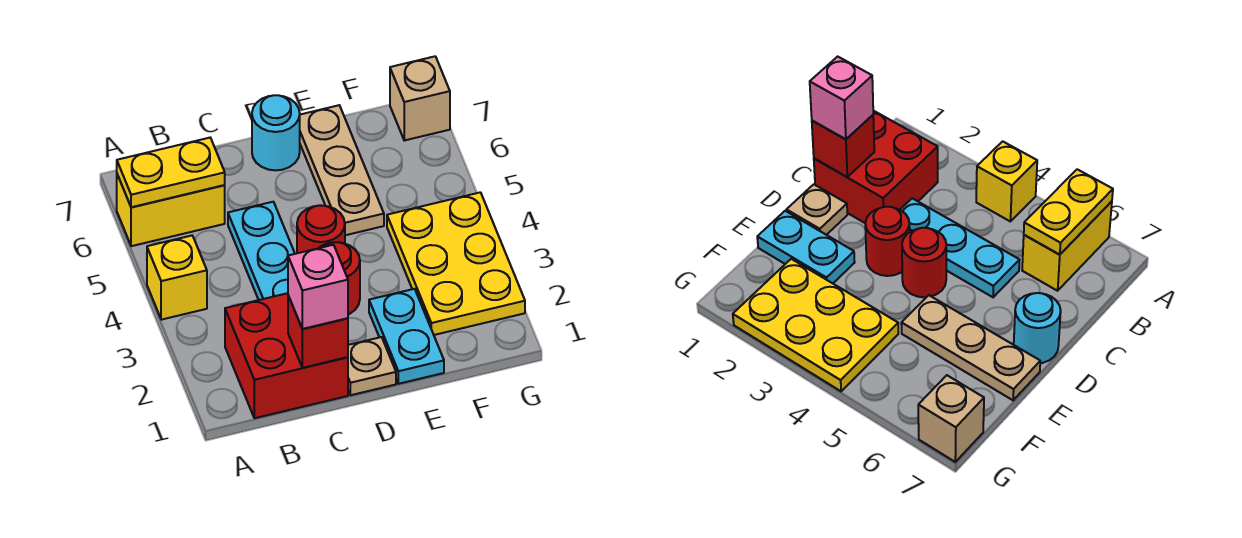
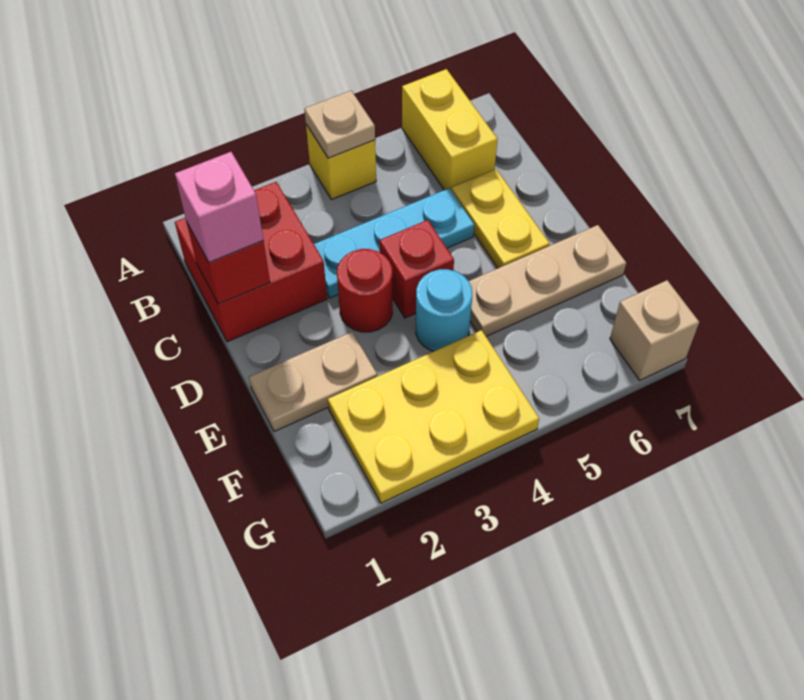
yellow 1x2 plate [117,138,225,207] -> yellow 1x2 plate moved to [451,169,550,268]
tan 1x1 plate [348,337,396,395] -> tan 1x1 plate moved to [304,91,375,158]
red 1x1 round brick [297,205,345,253] -> red 1x1 brick [379,220,454,318]
cyan 1x1 round brick [252,95,300,170] -> cyan 1x1 round brick moved to [416,269,472,351]
cyan 1x2 plate [369,289,444,384] -> tan 1x2 plate [249,332,377,432]

